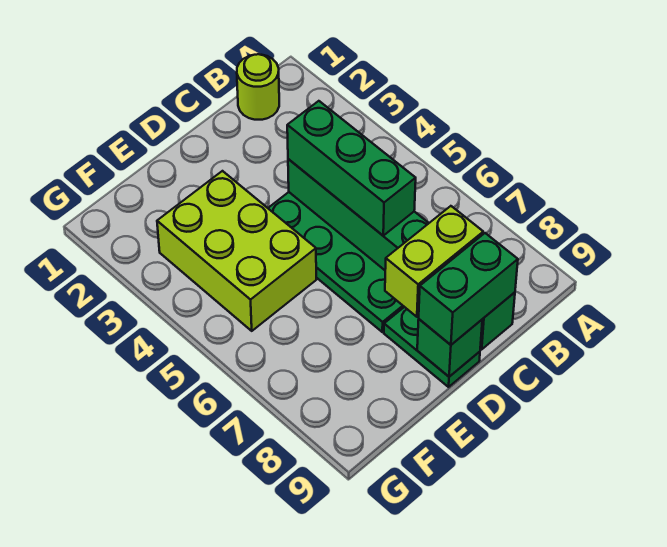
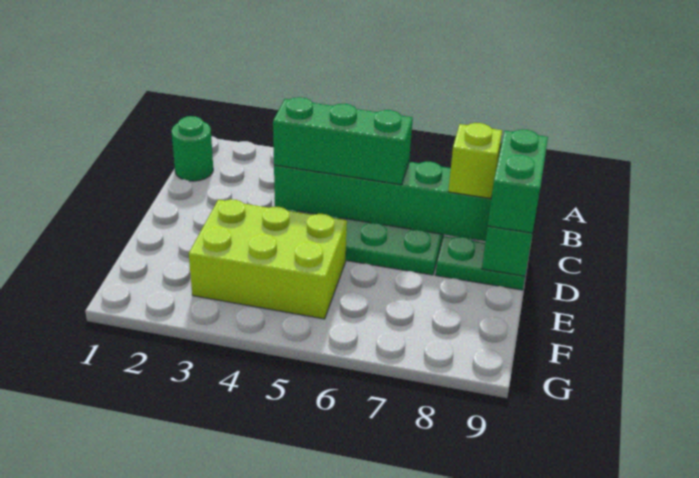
lime 1x1 round brick [237,54,279,120] -> green 1x1 round brick [172,116,213,181]
lime 1x2 brick [385,206,483,317] -> lime 1x1 brick [448,123,502,199]

